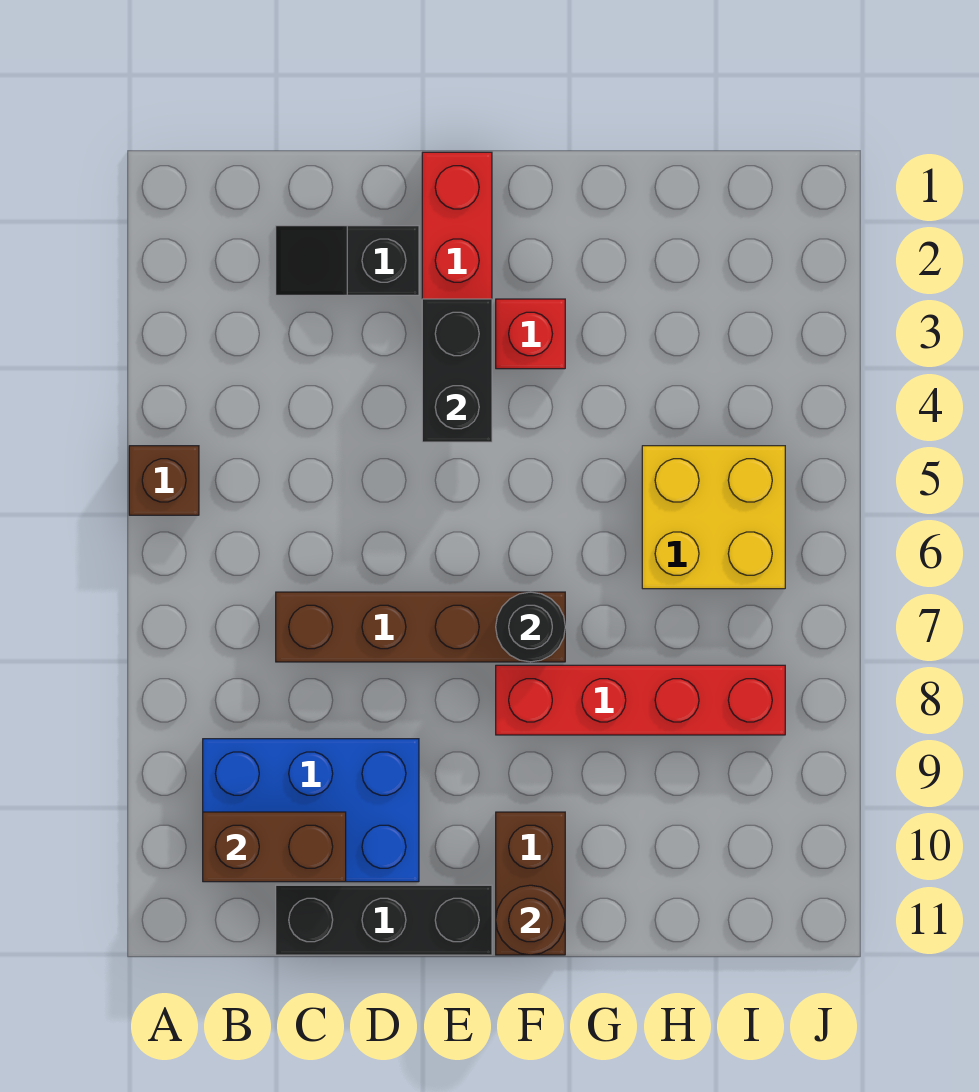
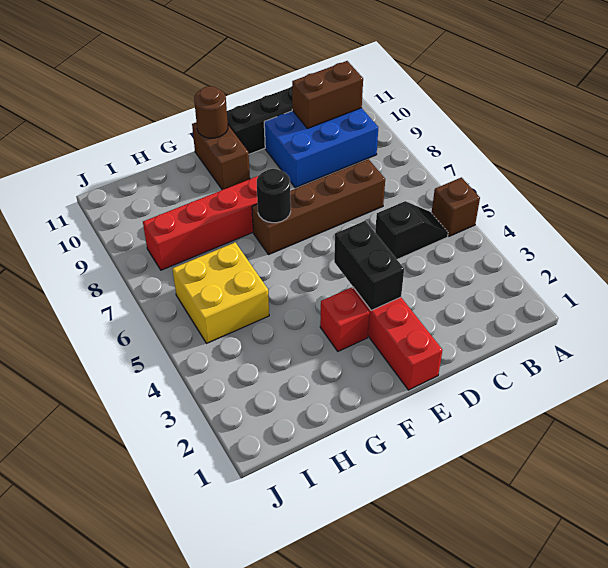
black 1x2 slope [276,226,419,295] -> black 1x2 slope moved to [375,201,448,259]

